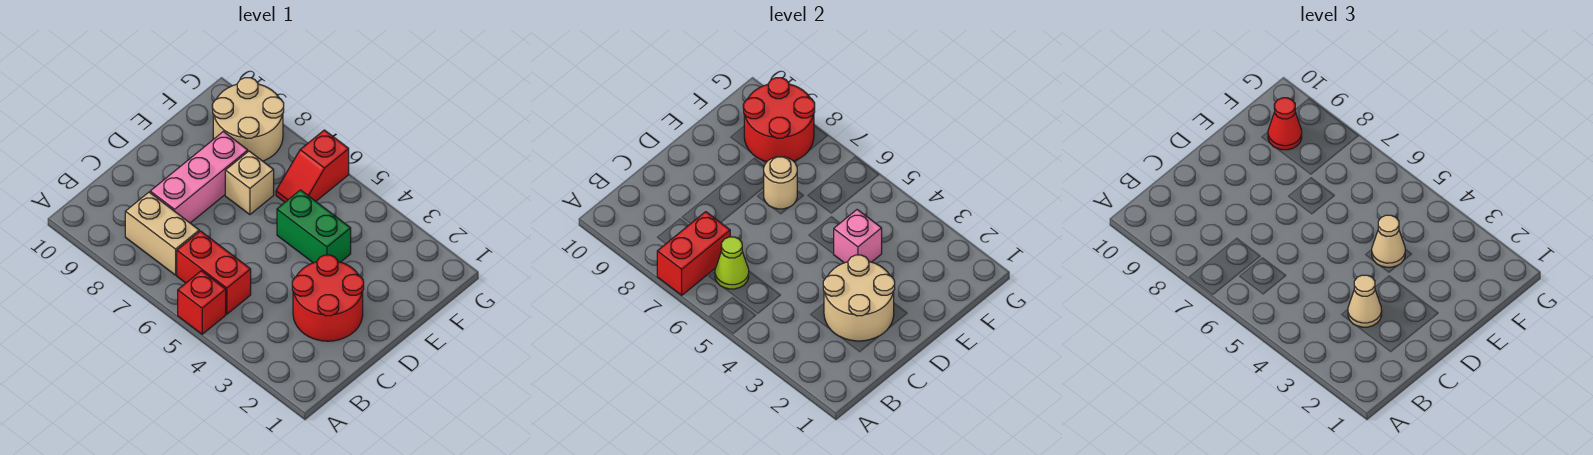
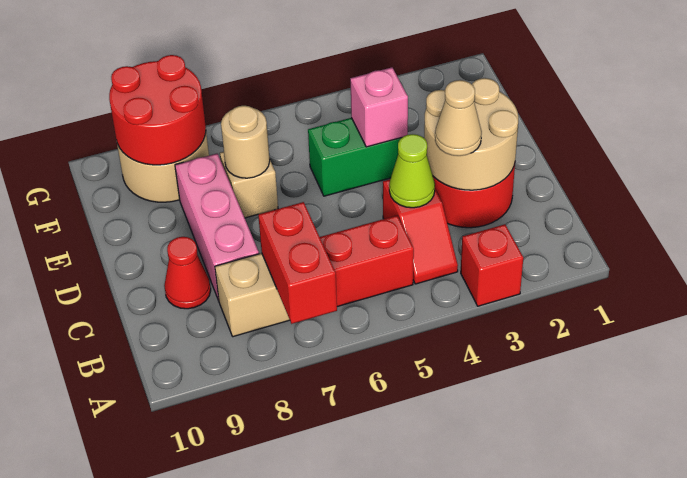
red 1x1 brick [178,271,226,334] -> red 1x1 brick moved to [461,224,523,306]
lime 1x1 cone [715,237,749,289] -> lime 1x1 cone moved to [389,134,435,208]
tan 1x1 cone [1372,215,1405,267] -> none
red 1x2 slope [276,130,349,202] -> red 1x2 slope moved to [383,179,458,284]
red 1x1 cone [1268,98,1302,150] -> red 1x1 cone moved to [164,237,211,309]

